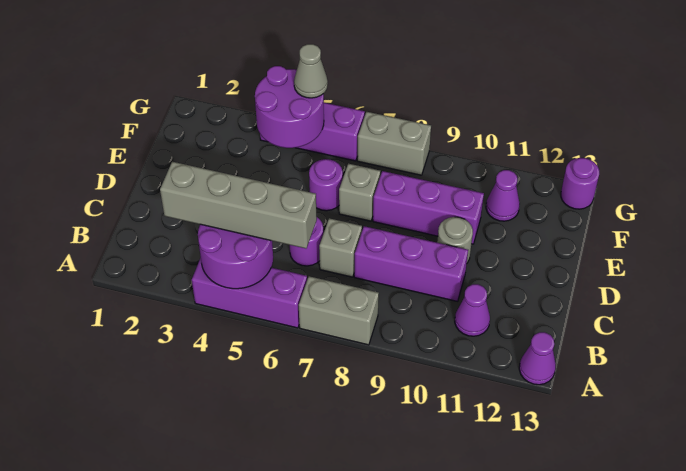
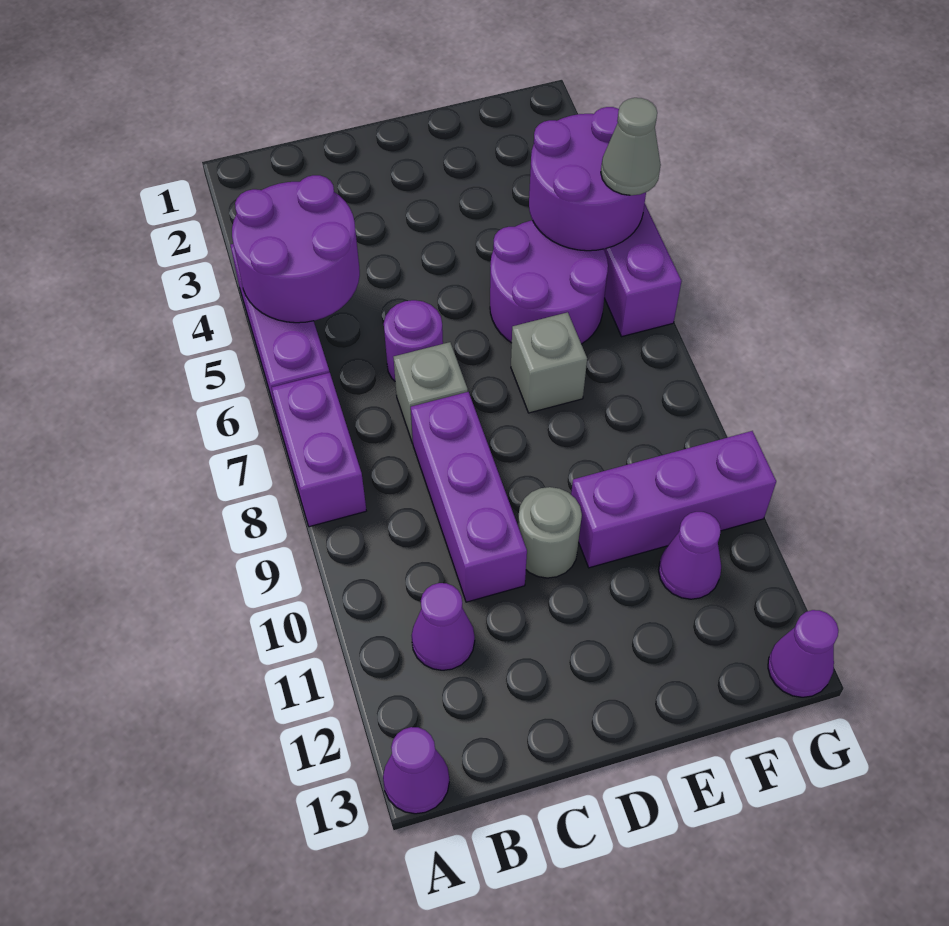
grey 1x2 brick [299,276,379,345] -> purple 1x2 brick [272,373,366,527]
grey 1x4 brick [160,162,317,248] -> none
purple 1x1 round brick [309,159,343,211] -> purple 2x2 round brick [490,220,608,344]
purple 1x3 brick [373,171,484,244] -> purple 1x3 brick turned to [571,431,776,568]
grey 1x2 brick [357,112,431,175] -> none
purple 1x1 round brick [561,158,599,209] -> purple 1x1 cone [768,610,838,697]

